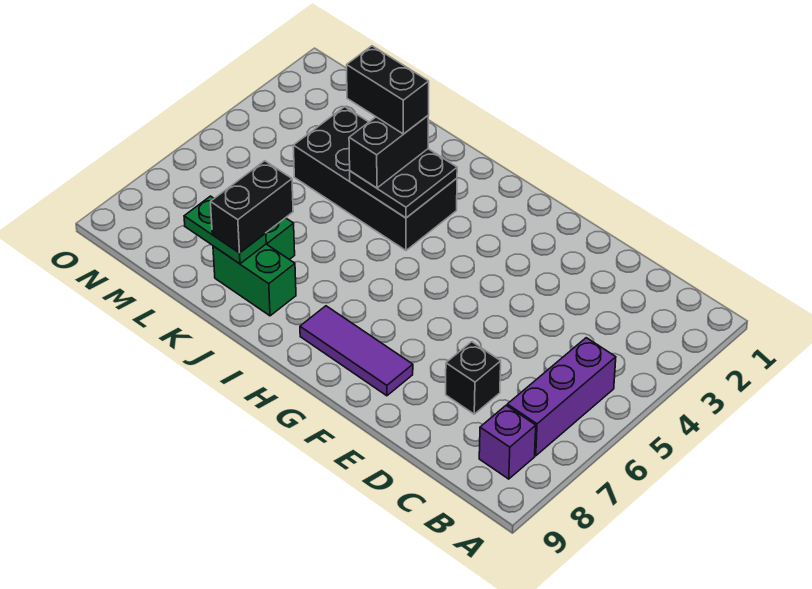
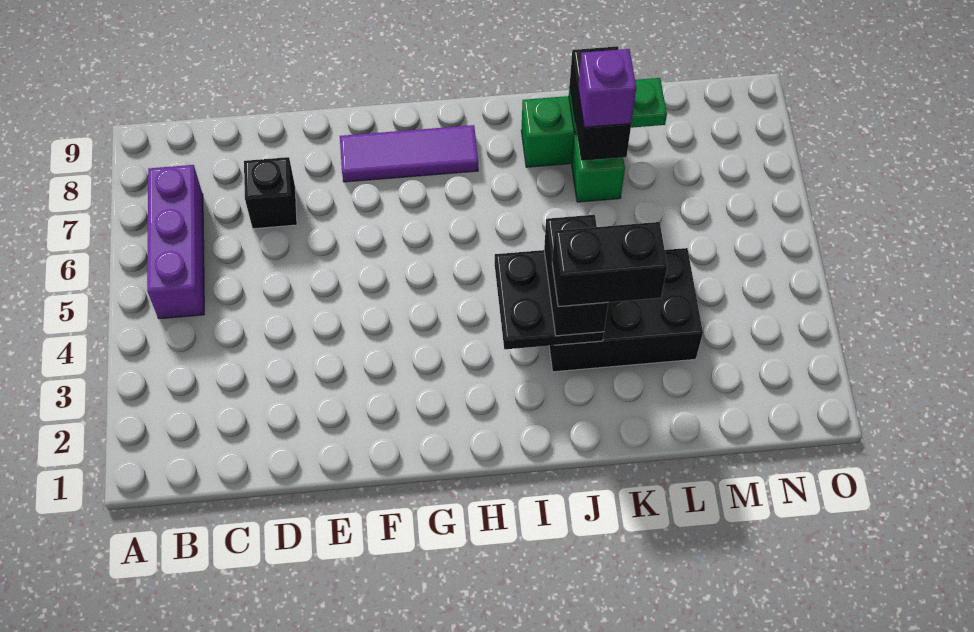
purple 1x1 brick [479,405,536,479] -> purple 1x1 brick moved to [578,49,636,127]
black 2x4 brick [293,107,457,250] -> black 2x3 brick [549,248,703,372]

